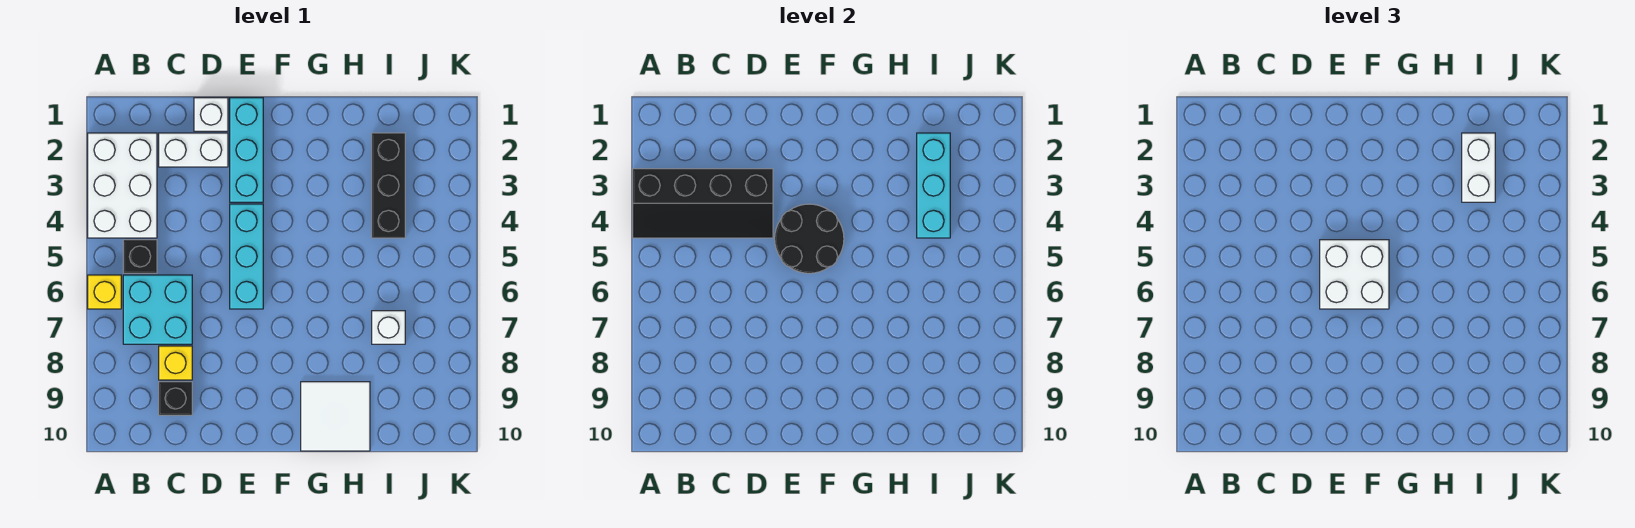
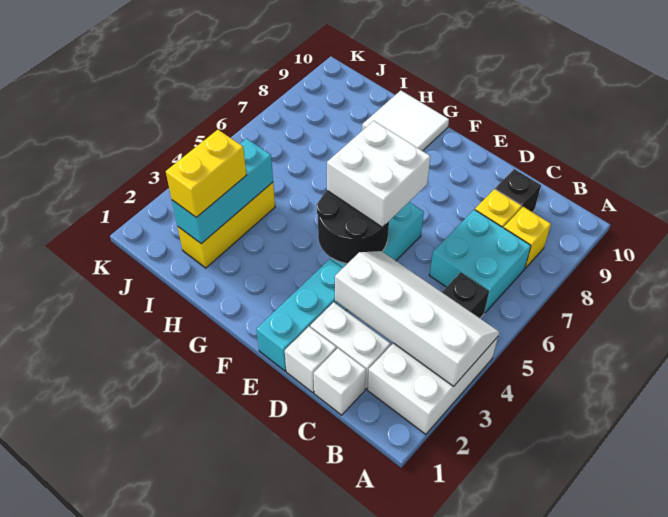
black 2x4 slope [633,169,773,238] -> white 2x4 slope [335,251,499,386]
yellow 1x1 brick [88,275,121,309] -> yellow 1x1 brick moved to [504,207,551,268]
black 1x3 brick [372,133,405,238] -> yellow 1x3 brick [178,182,275,268]
white 1x2 brick [1462,133,1495,202] -> yellow 1x2 brick [166,130,246,217]
white 1x1 brick [372,311,405,344] -> white 1x1 brick moved to [314,348,366,415]

